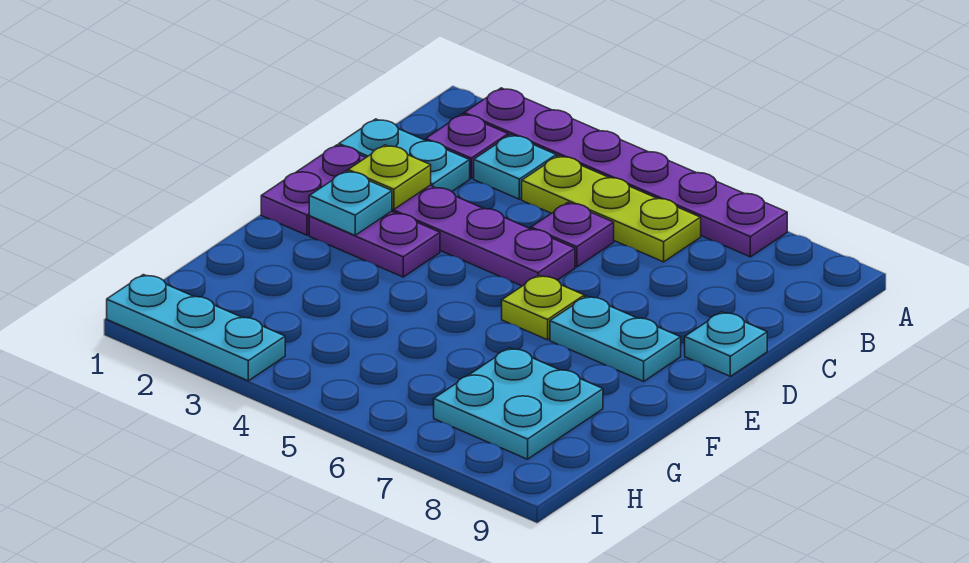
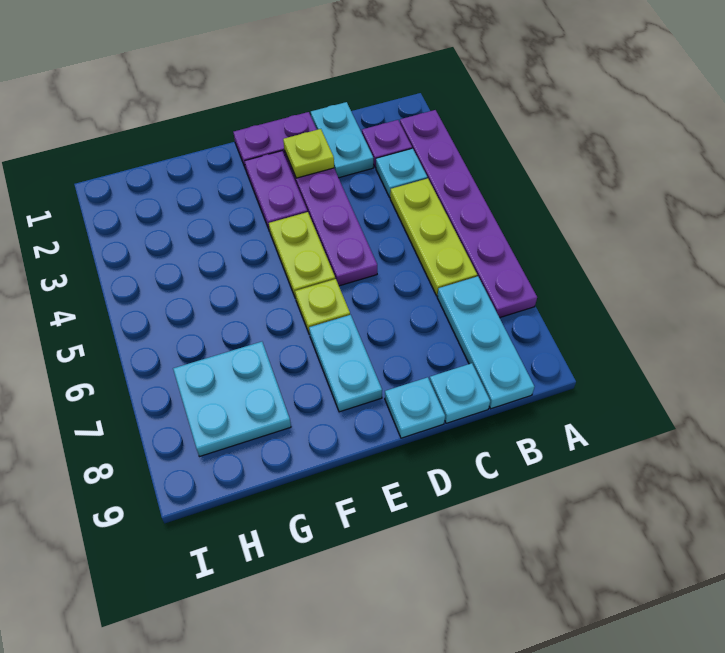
purple 1x1 plate [531,203,614,267] -> none
cyan 1x1 plate [309,171,392,235] -> cyan 1x1 plate moved to [430,363,490,423]
none -> lime 1x2 plate [269,212,335,298]
cyan 1x3 plate [107,275,285,381] -> cyan 1x3 plate moved to [437,276,534,409]

